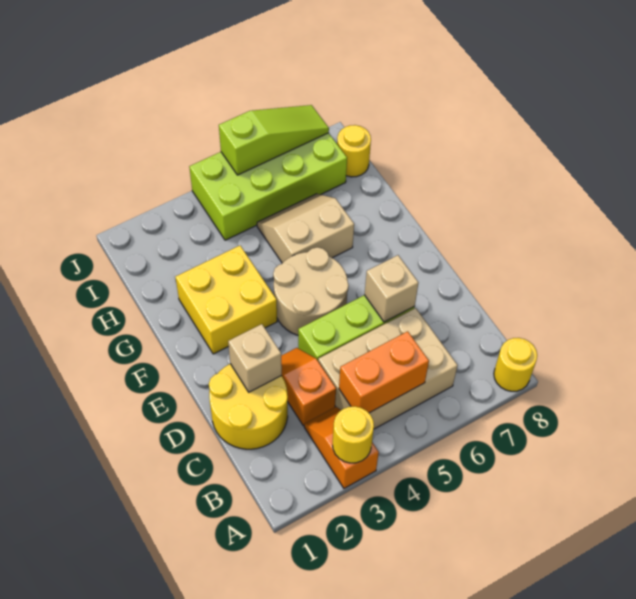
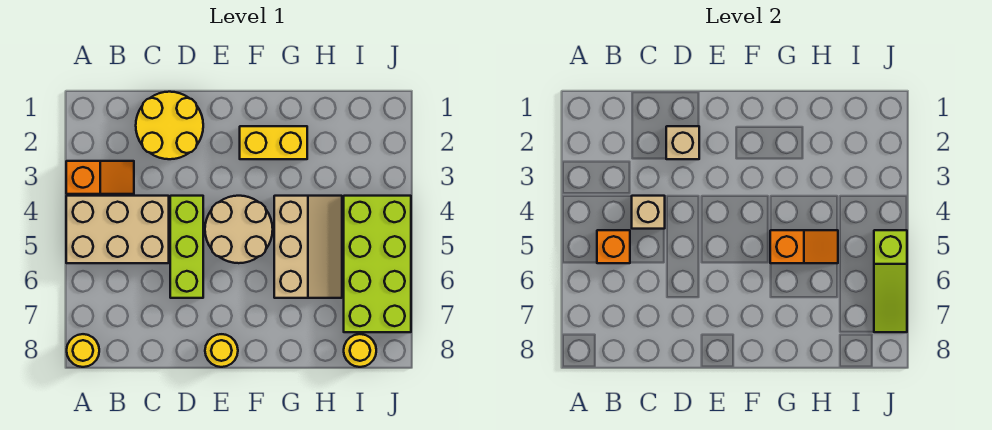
yellow 1x1 round brick [333,406,374,463] -> yellow 1x1 round brick moved to [205,334,238,367]
tan 2x3 brick [318,308,458,429] -> tan 2x3 brick turned to [66,196,169,263]
orange 1x2 brick [339,331,429,413] -> orange 1x1 brick [597,230,630,263]
orange 1x2 slope [281,348,336,426] -> orange 1x2 slope moved to [770,230,838,263]
tan 1x1 brick [364,255,418,322] -> tan 1x1 brick moved to [632,196,665,229]
yellow 2x2 brick [176,246,277,354] -> yellow 1x2 brick [240,126,307,159]
tan 2x2 slope [257,194,354,263] -> tan 2x3 slope [274,196,342,298]

